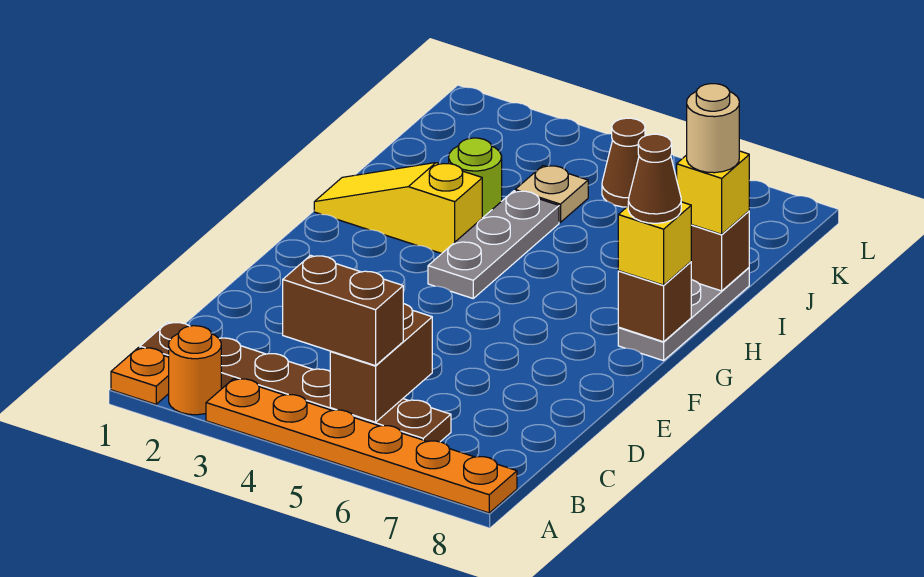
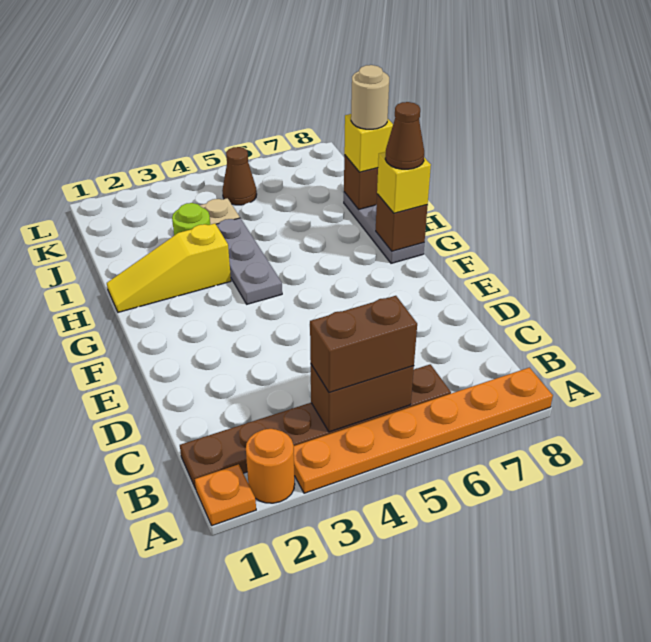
brown 1x2 brick [330,304,432,422] -> brown 1x2 brick turned to [311,365,414,432]

